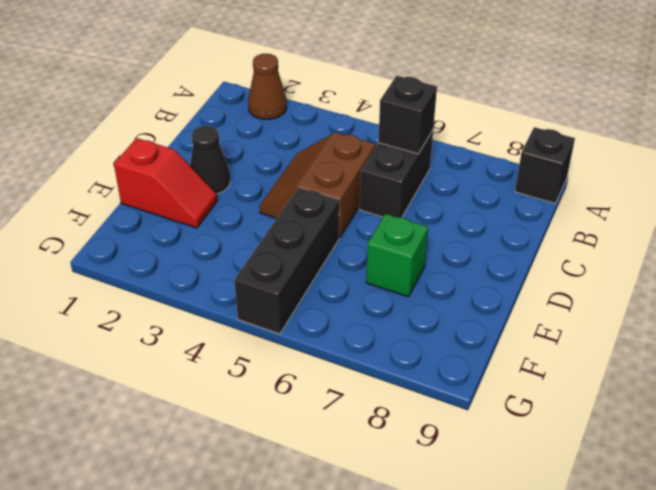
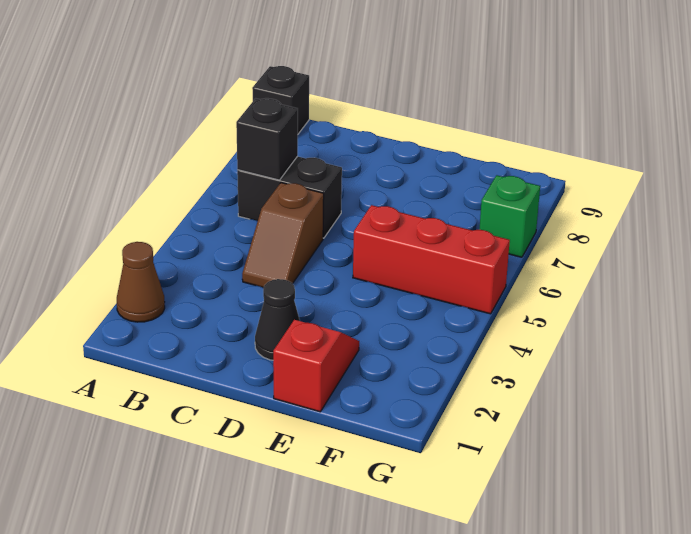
brown 2x2 slope [259,132,375,238] -> brown 1x2 slope [242,183,324,288]
black 1x3 brick [234,187,339,334] -> red 1x3 brick [353,205,510,314]
green 1x1 brick [366,214,428,297] -> green 1x1 brick moved to [479,175,540,257]

